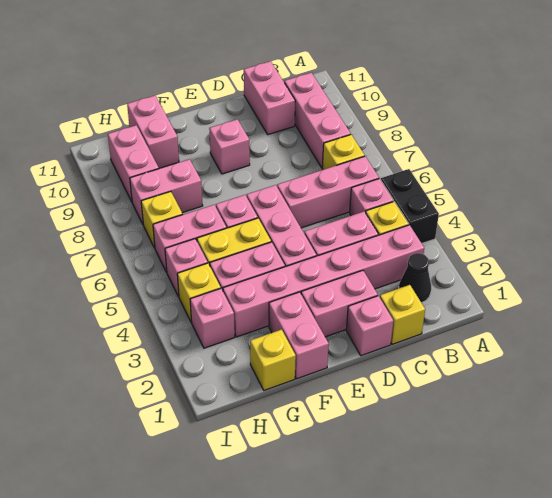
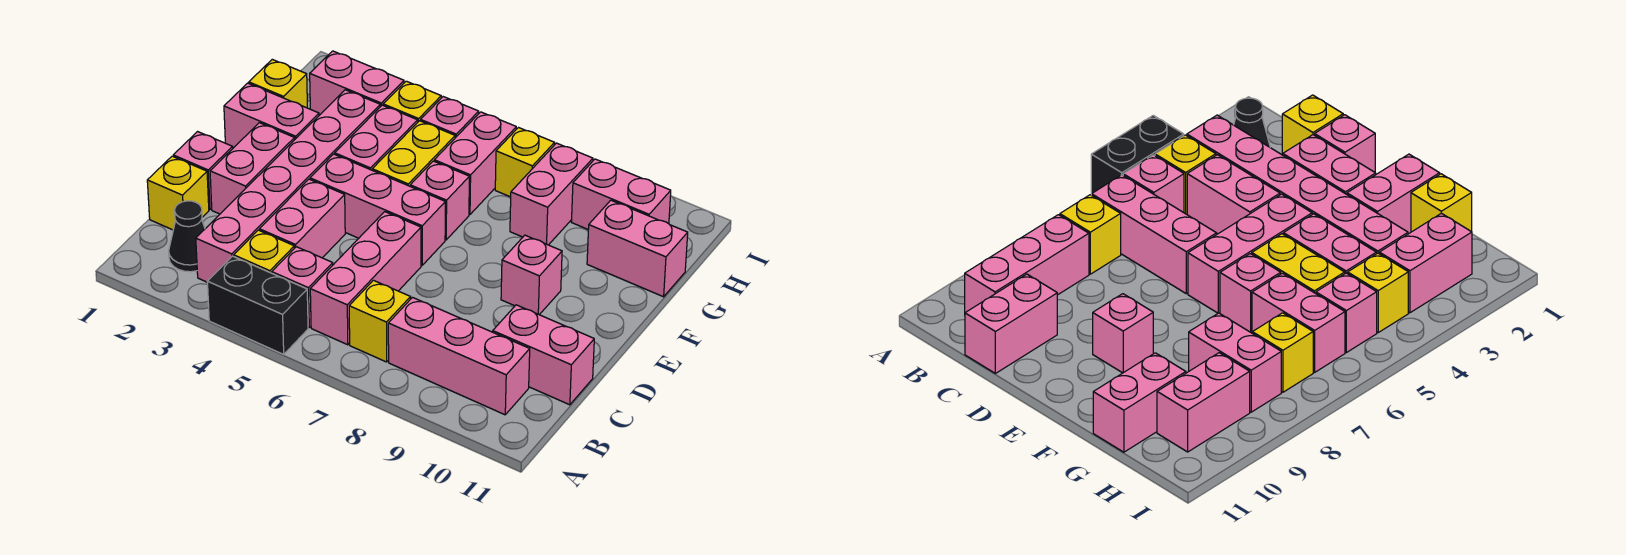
pink 1x1 brick [190,289,235,348] -> pink 1x2 brick [310,51,404,115]

